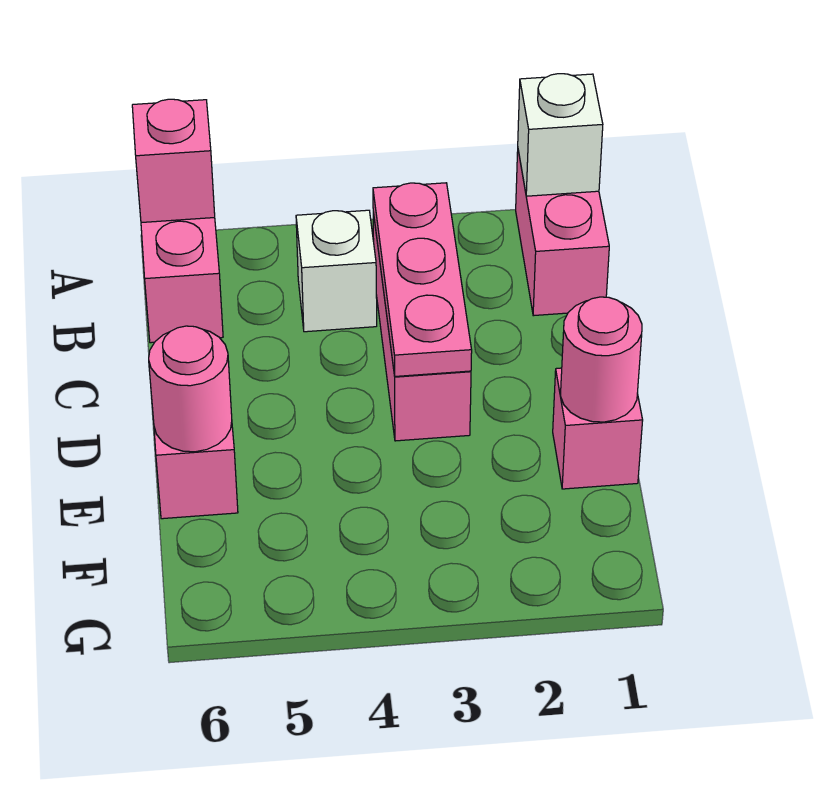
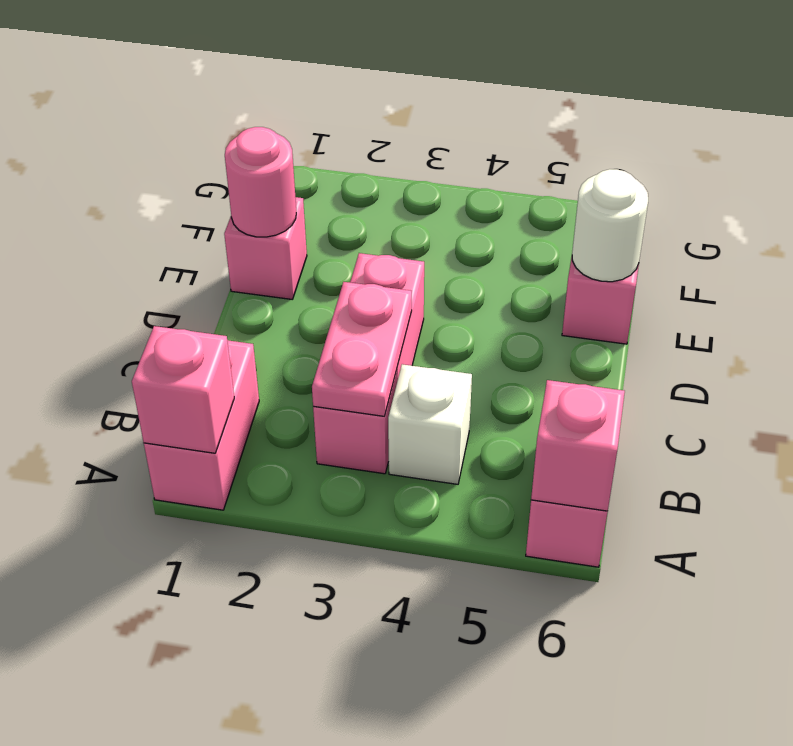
white 1x1 brick [518,74,603,196] -> pink 1x1 brick [132,326,234,453]
pink 1x3 plate [373,183,472,376] -> pink 1x2 plate [312,282,412,416]
pink 1x1 round brick [149,326,232,452] -> white 1x1 round brick [572,169,648,282]

